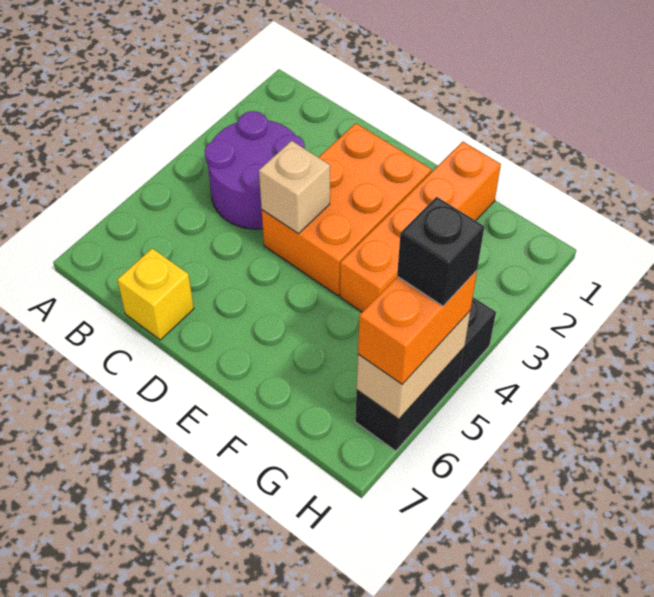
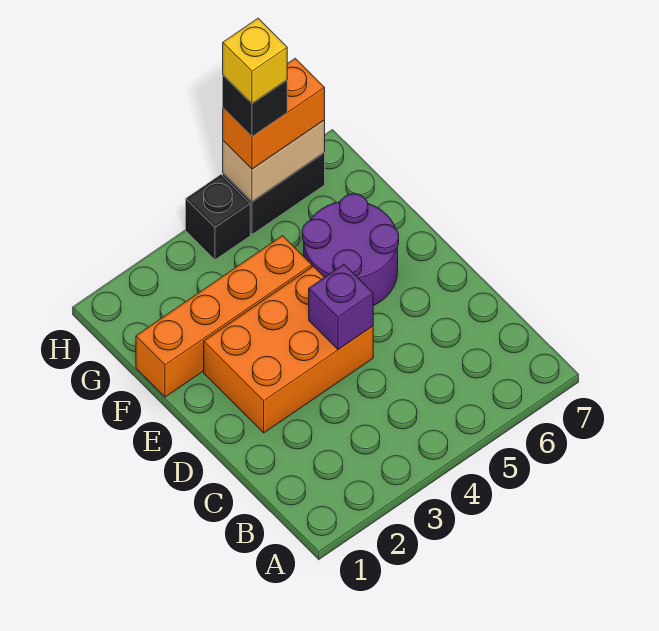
purple 2x2 round brick [205,111,305,229] -> purple 2x2 round brick moved to [302,194,399,306]
yellow 1x1 brick [117,248,194,340] -> yellow 1x1 brick moved to [223,18,287,104]
tan 1x1 brick [259,141,330,234] -> purple 1x1 brick [309,264,373,350]

